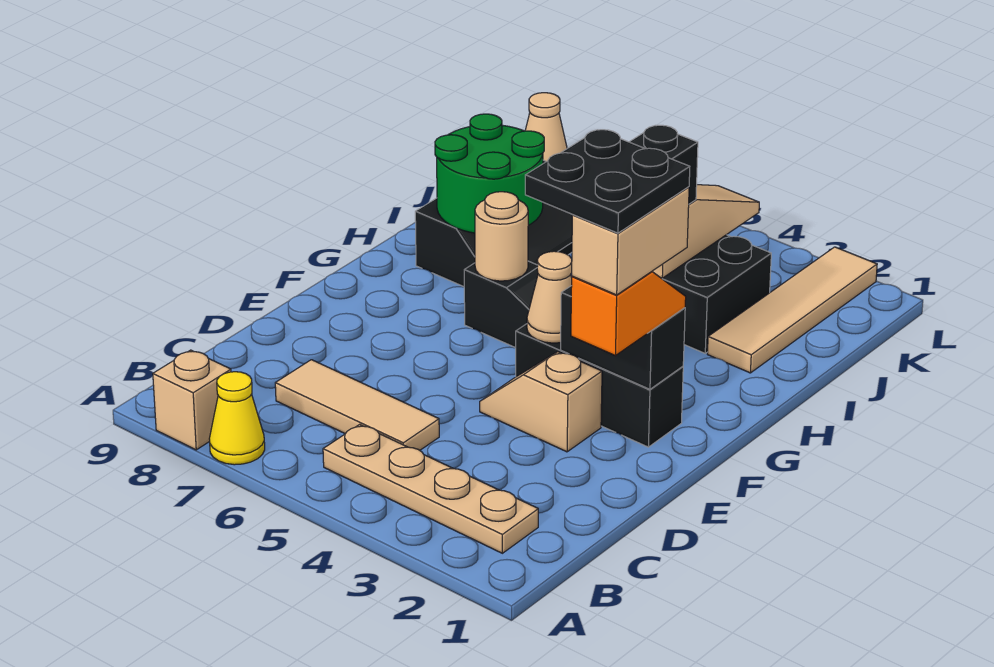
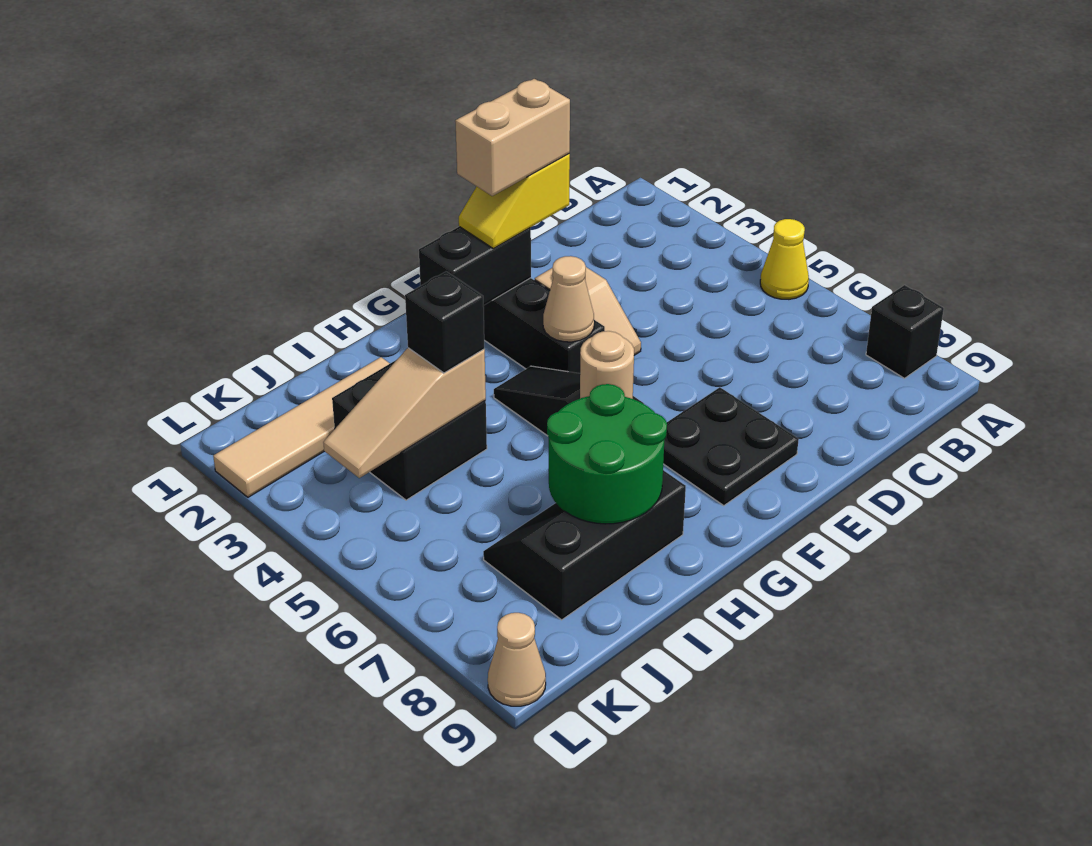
yellow 1x1 cone [209,372,265,465] -> yellow 1x1 cone moved to [760,219,809,299]
tan 1x1 brick [153,350,231,450] -> black 1x1 brick [866,285,944,378]
tan 1x4 plate [323,424,538,553] -> none
tan 1x3 tile [275,360,439,450] -> none
orange 1x2 slope [571,272,686,355] -> yellow 1x2 slope [459,154,570,249]
black 2x2 plate [525,130,690,233] -> black 2x2 plate moved to [663,387,799,506]
black 1x2 brick [561,286,685,389] -> black 1x2 brick turned to [419,227,531,306]

